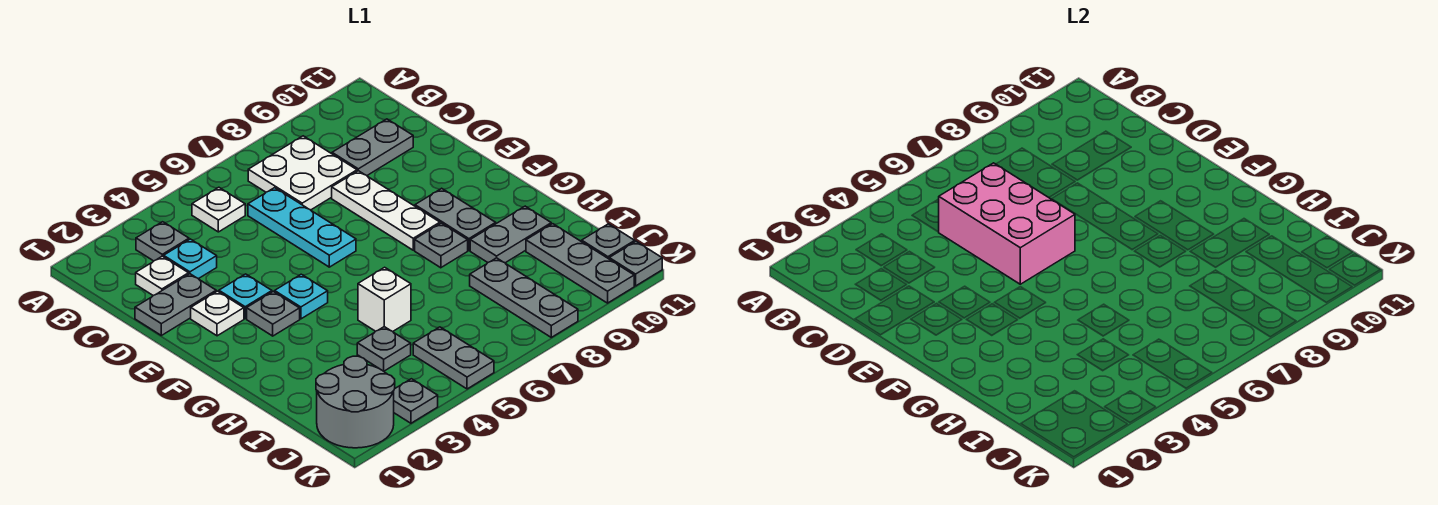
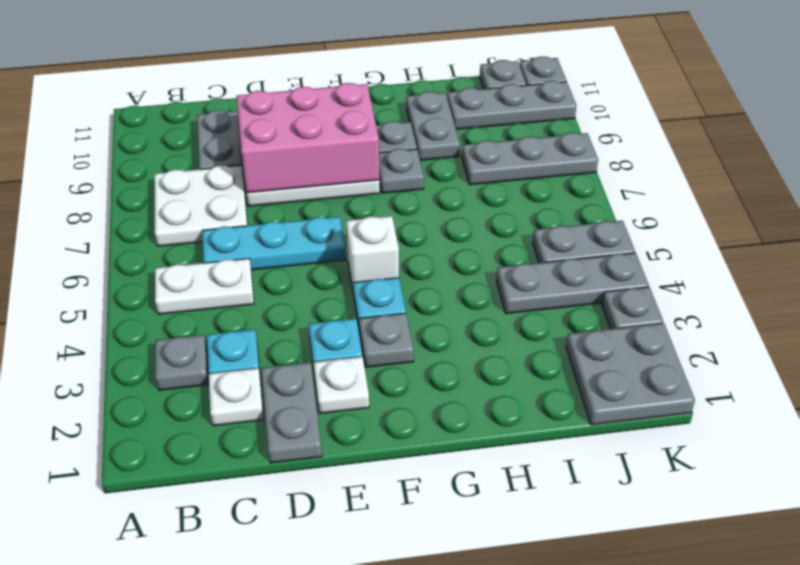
white 1x1 plate [192,187,245,232] -> white 1x2 plate [155,259,254,314]
pink 2x3 brick [939,163,1075,284] -> pink 2x3 brick moved to [237,83,379,193]
white 1x1 brick [358,267,411,331] -> white 1x1 brick moved to [346,216,399,289]
grey 1x1 plate [357,327,411,371] -> grey 1x3 plate [496,253,649,314]
grey 2x2 round brick [316,356,395,448] -> grey 2x2 plate [566,323,695,425]

